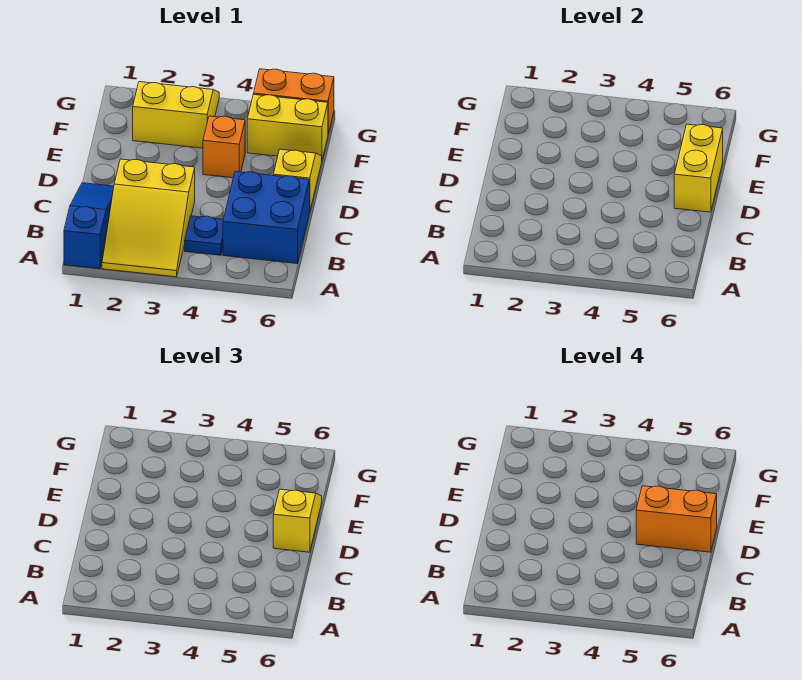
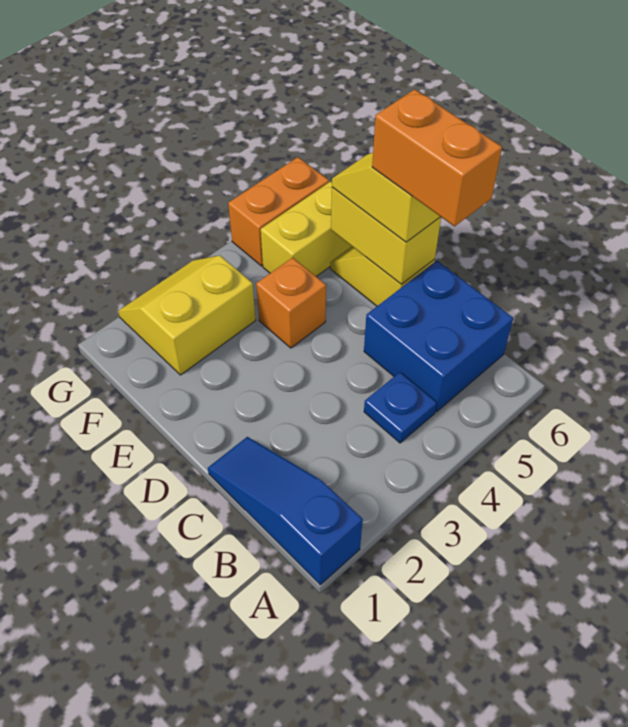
yellow 2x3 slope [102,159,195,277] -> none
orange 1x2 brick [636,486,717,552] -> orange 1x2 brick turned to [372,89,502,226]

